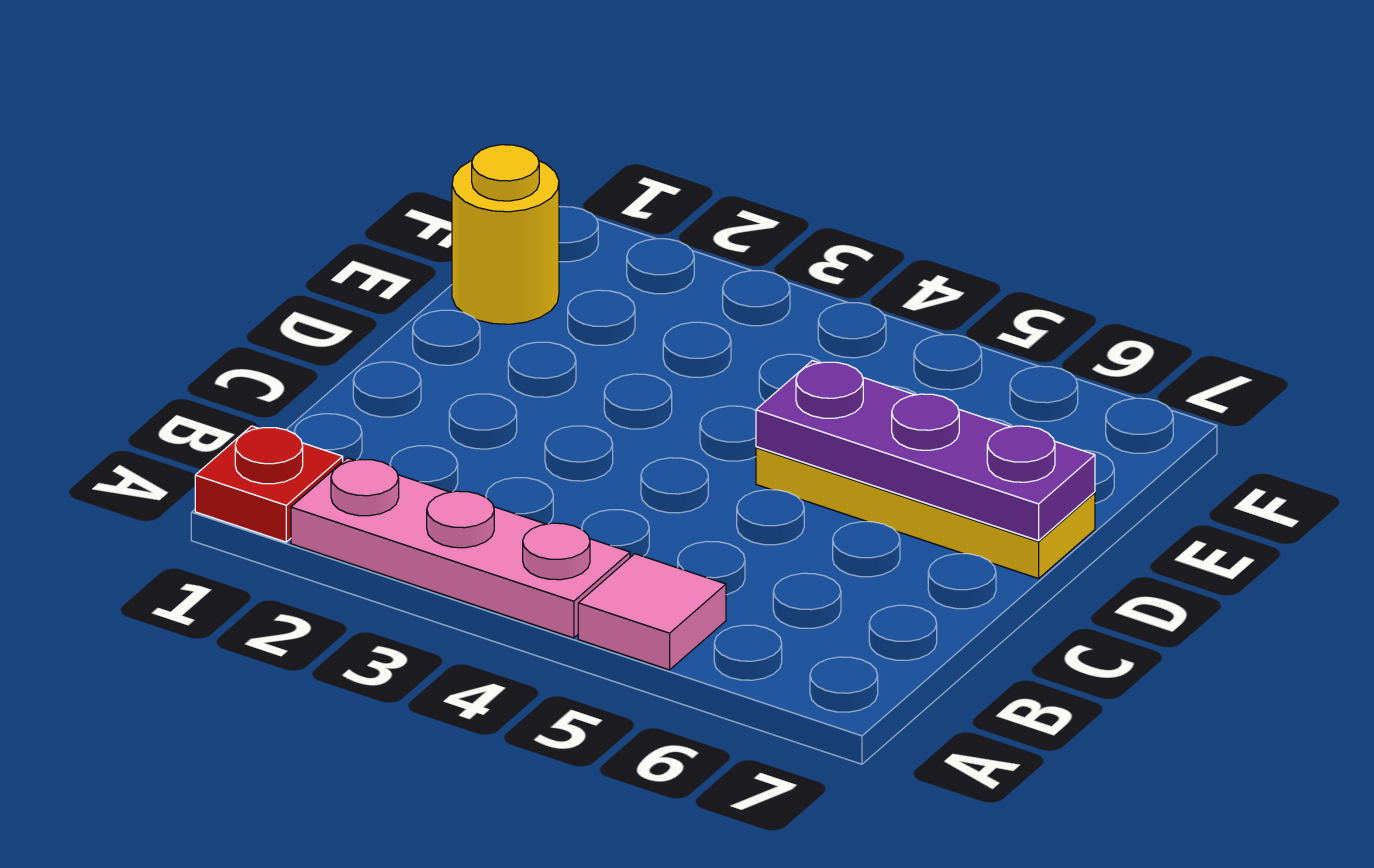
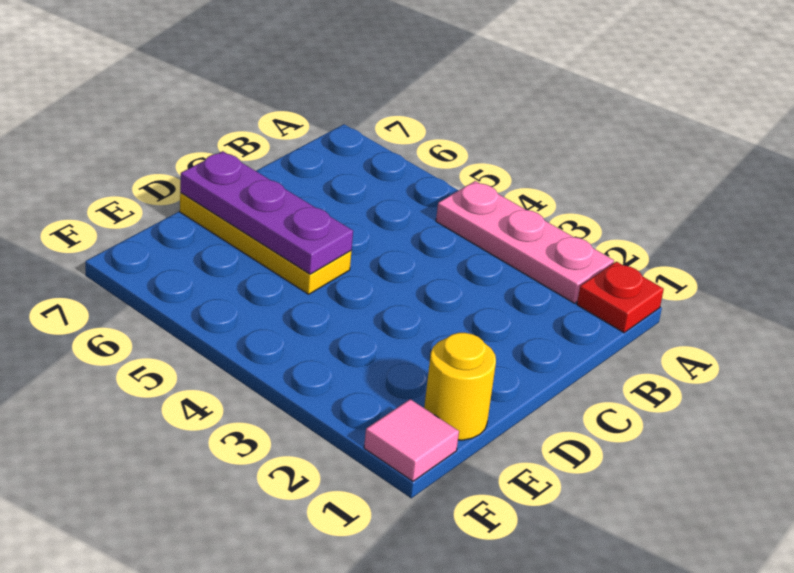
pink 1x1 tile [578,554,726,670] -> pink 1x1 tile moved to [364,399,459,481]

